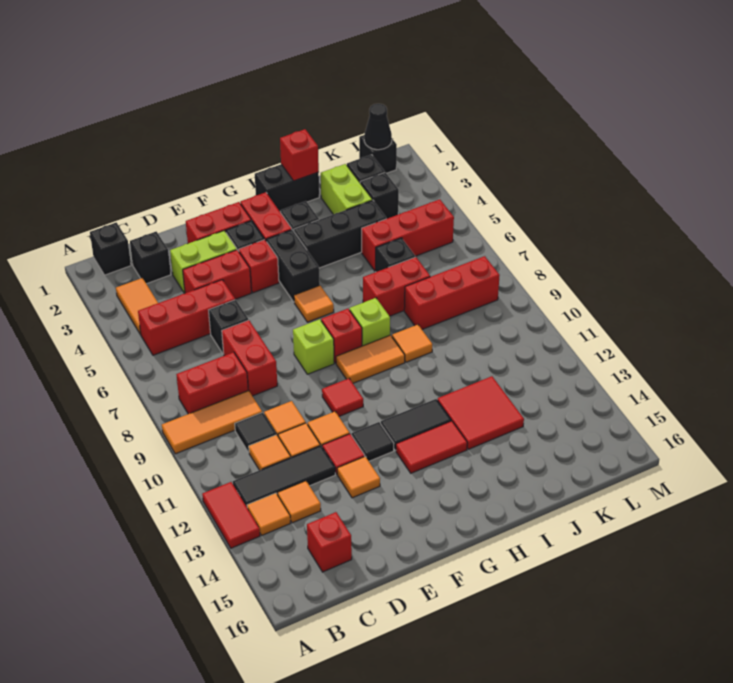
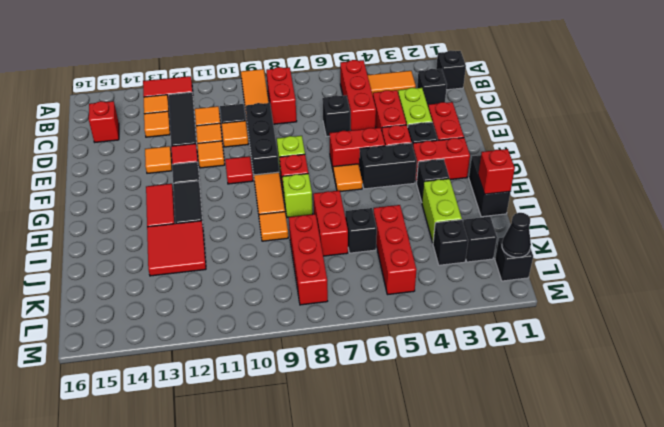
red 1x2 brick [222,320,277,396] -> red 1x2 brick moved to [330,128,385,169]
black 1x3 brick [294,200,386,268] -> black 1x3 brick moved to [246,103,279,175]
lime 1x2 brick [321,164,372,215] -> lime 1x2 brick turned to [422,179,462,243]

